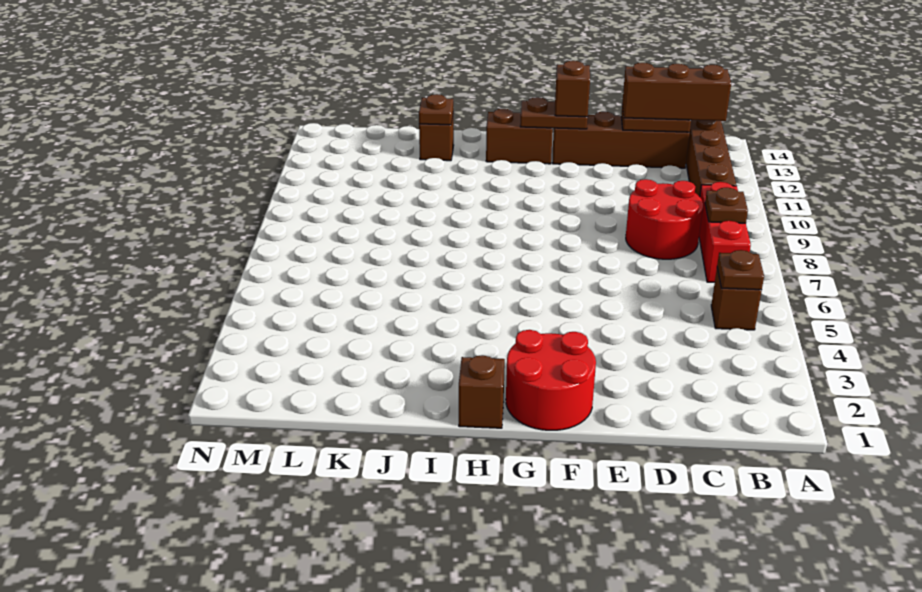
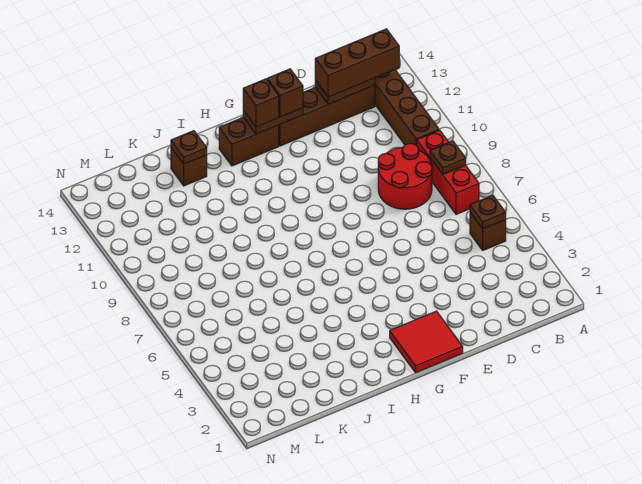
red 2x2 round brick [506,330,596,430] -> red 2x2 tile [390,311,463,372]
brown 1x1 brick [459,355,505,428] -> brown 1x1 brick moved to [243,79,279,127]

